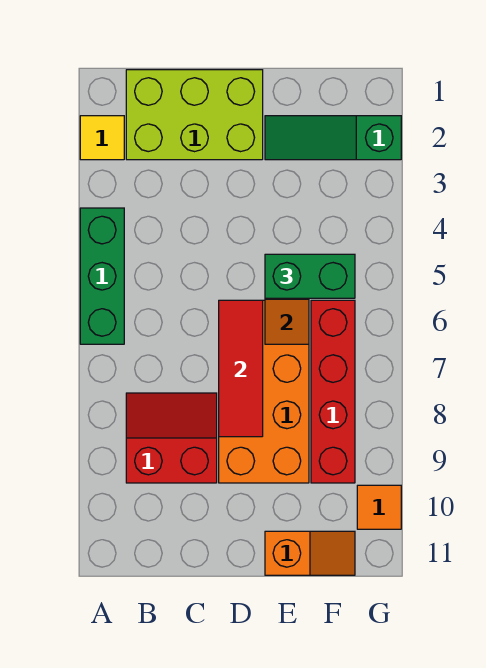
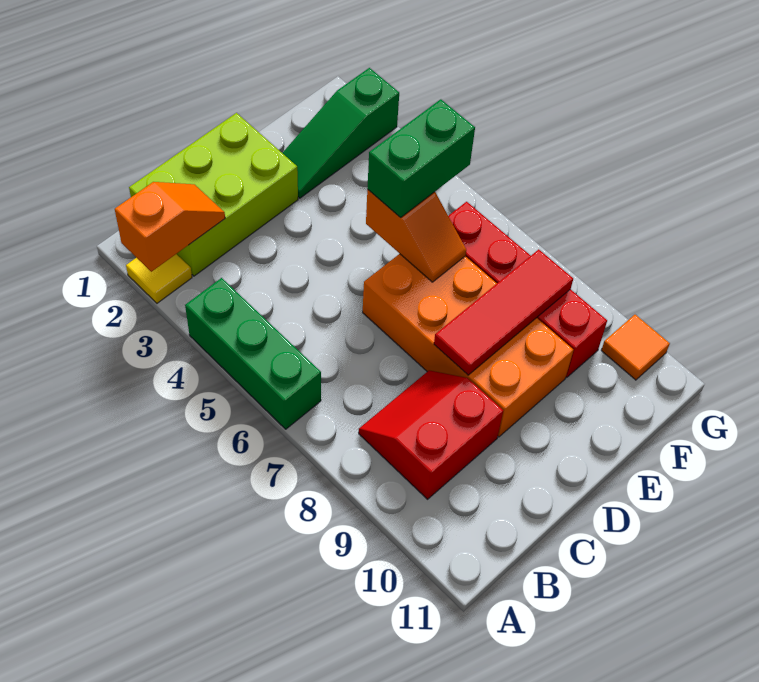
red 1x3 tile [219,300,263,437] -> red 1x3 tile turned to [434,249,573,375]
orange 1x2 slope [265,531,355,575] -> orange 1x2 slope moved to [115,182,225,272]

